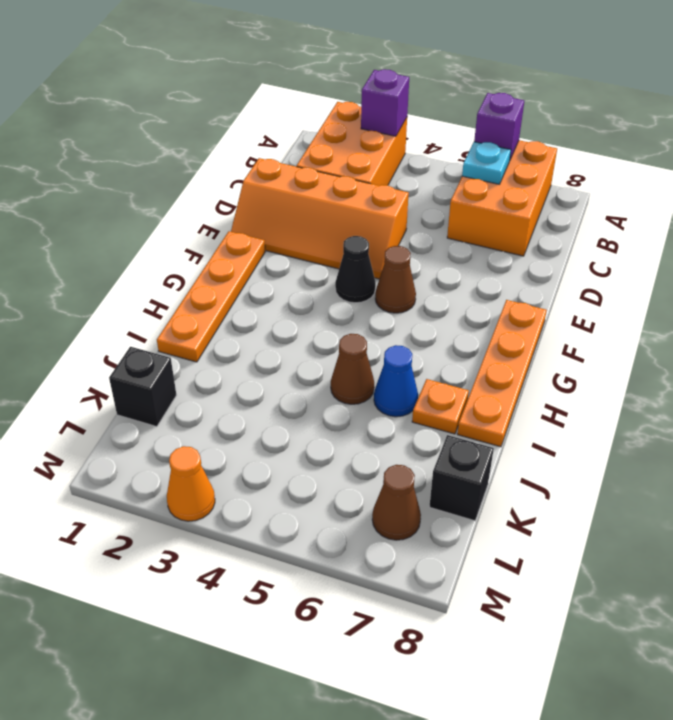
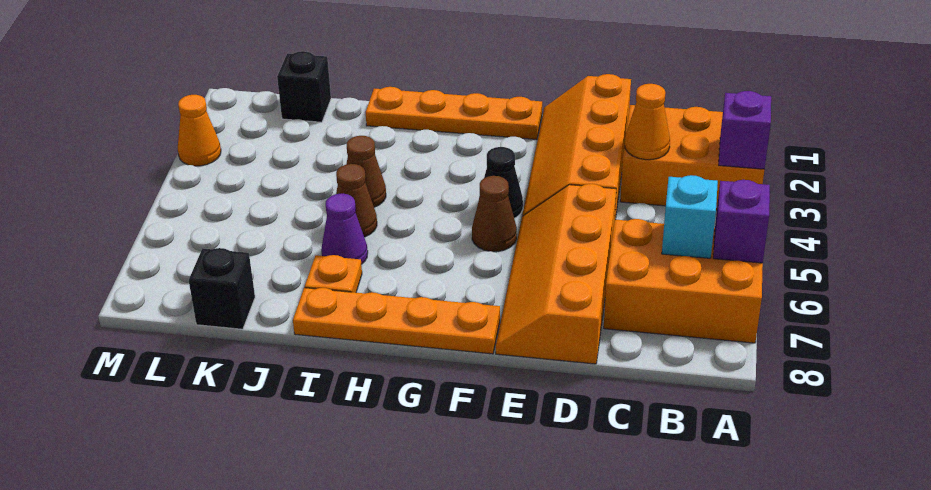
cyan 1x1 plate [462,142,511,184] -> cyan 1x1 brick [662,175,718,258]
none -> orange 1x1 cone [625,84,670,160]
none -> orange 2x4 slope [496,184,616,364]
blue 1x1 cone [374,345,418,417] -> purple 1x1 cone [321,194,368,264]
brown 1x1 cone [372,465,421,540] -> brown 1x1 cone moved to [347,136,386,207]

